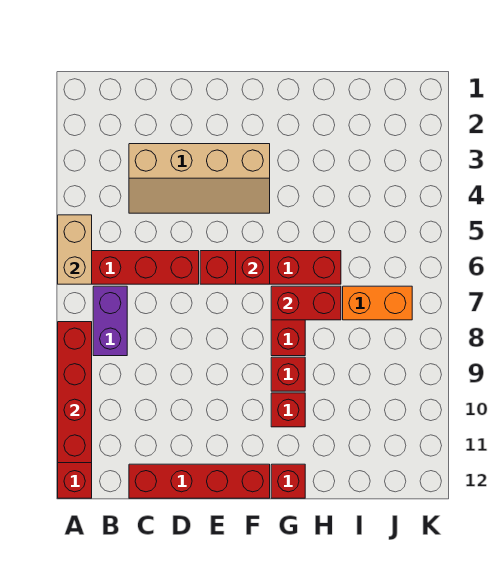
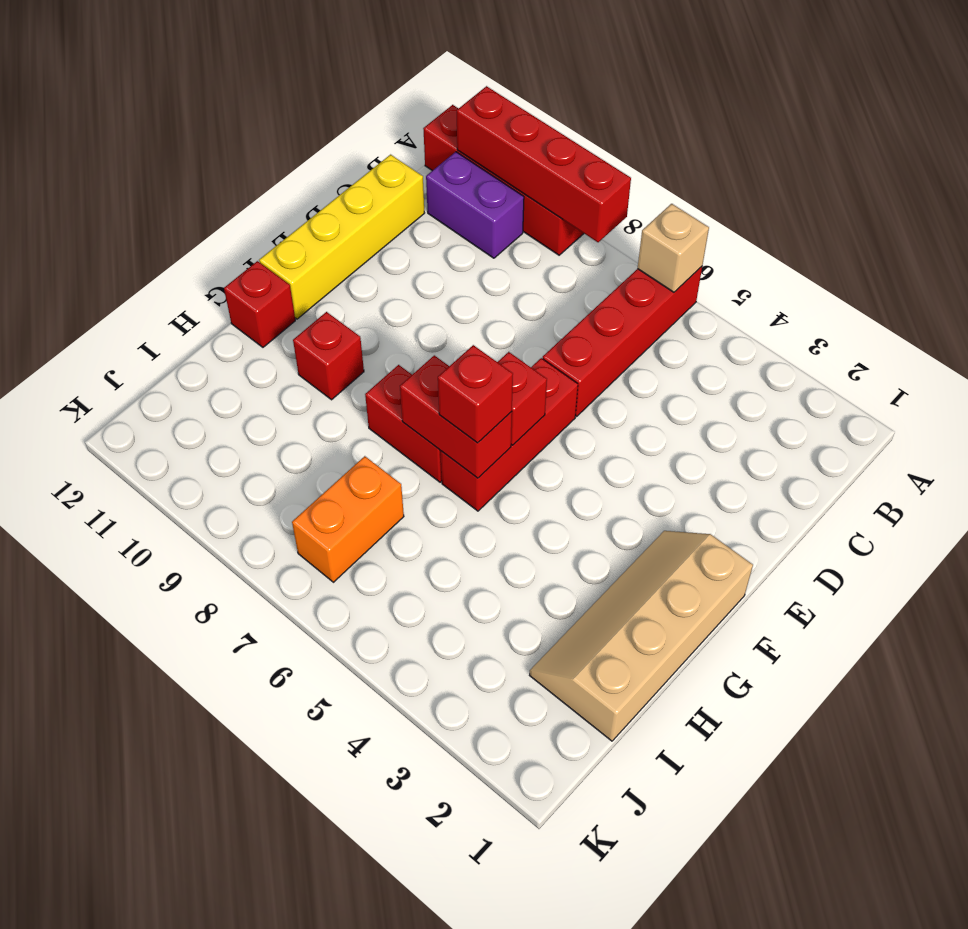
tan 1x2 brick [58,215,92,284] -> tan 1x1 brick [638,204,709,292]
purple 1x2 brick [93,286,127,356] -> purple 1x2 brick moved to [426,152,524,258]
tan 2x4 slope [129,144,270,213] -> tan 2x4 slope moved to [530,531,753,741]
red 1x4 brick [129,464,270,498] -> yellow 1x4 brick [259,155,424,319]
red 1x4 brick [200,251,341,284] -> red 1x3 brick [441,358,578,511]
red 1x2 brick [271,286,341,320] -> red 1x2 brick turned to [400,355,512,478]
red 1x1 brick [271,357,305,391] -> red 1x1 brick moved to [438,345,513,443]

